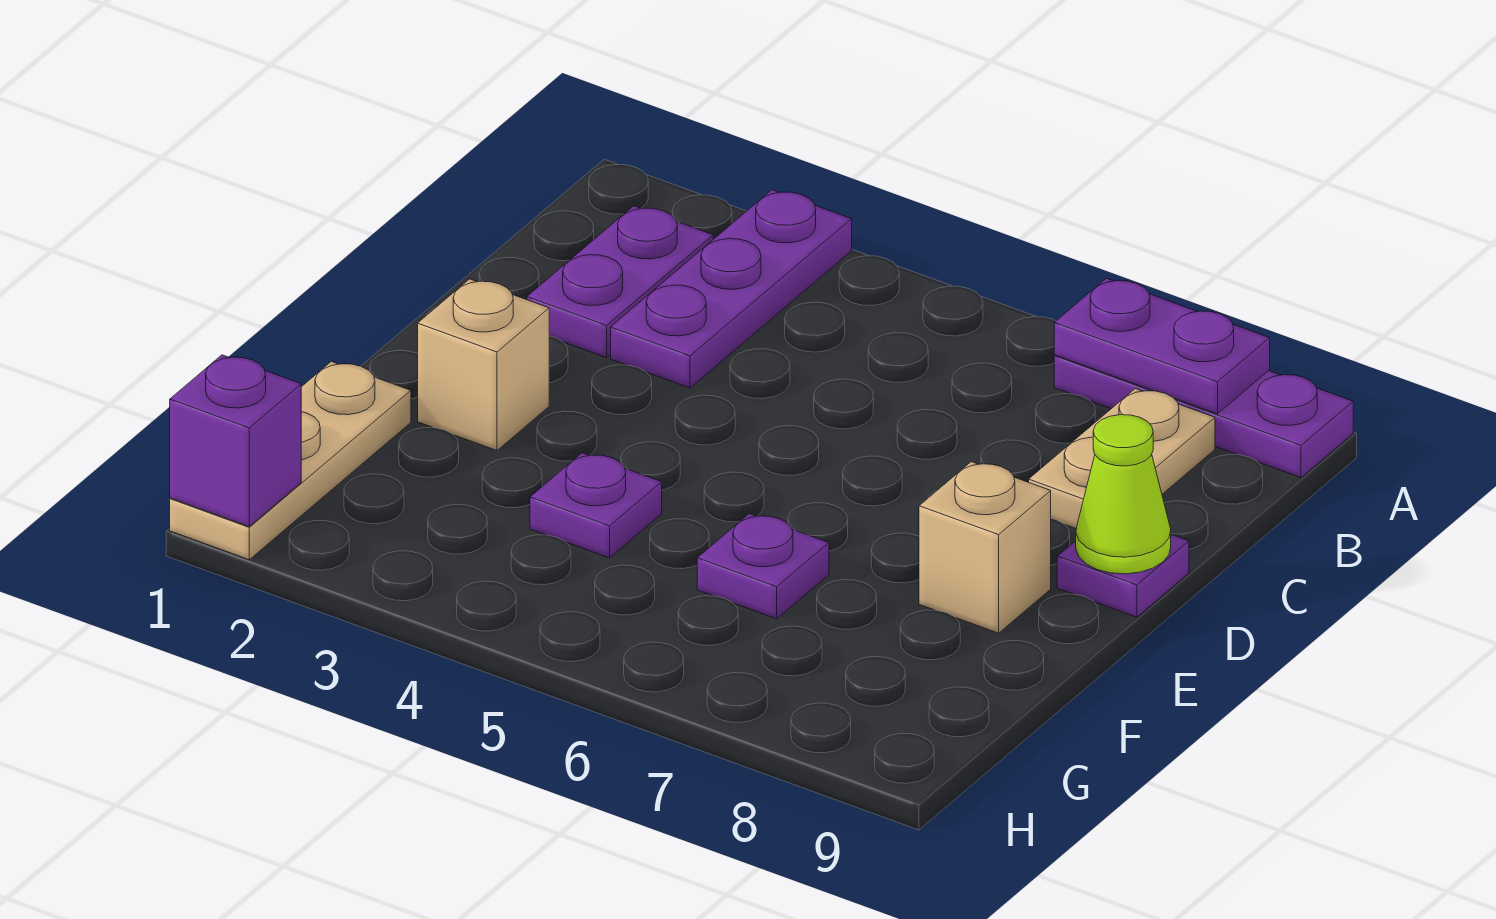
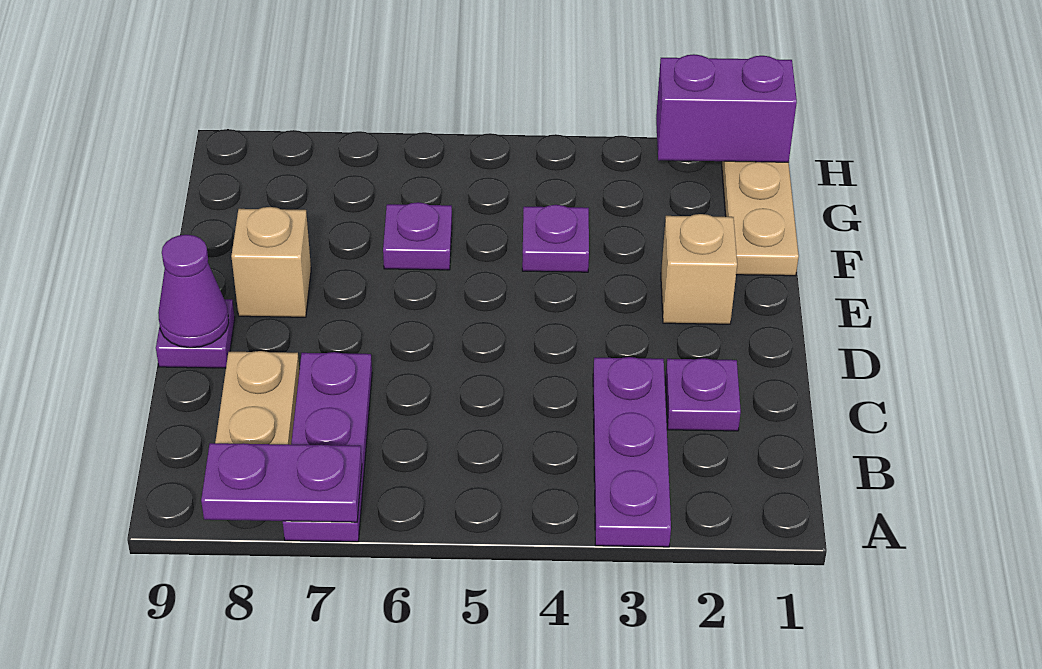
purple 1x3 plate [1054,355,1353,478] -> purple 1x3 plate turned to [283,352,372,542]
purple 1x2 plate [527,206,713,358] -> purple 1x1 plate [666,358,741,431]
lime 1x1 cone [1076,415,1171,574] -> purple 1x1 cone [158,235,229,348]
purple 1x1 brick [170,355,301,526] -> purple 1x2 brick [656,54,797,162]

